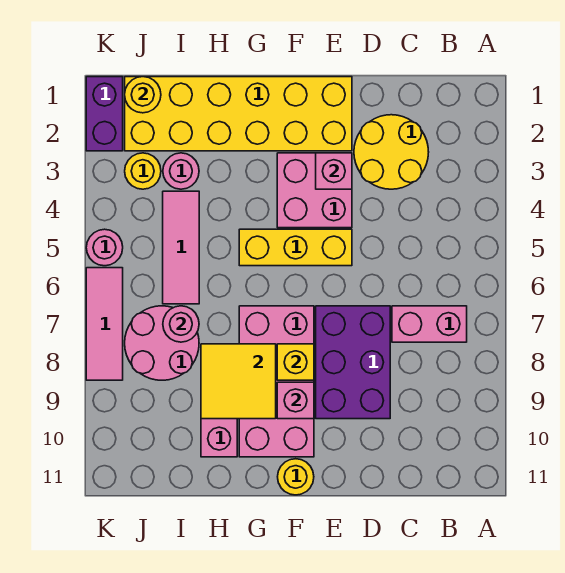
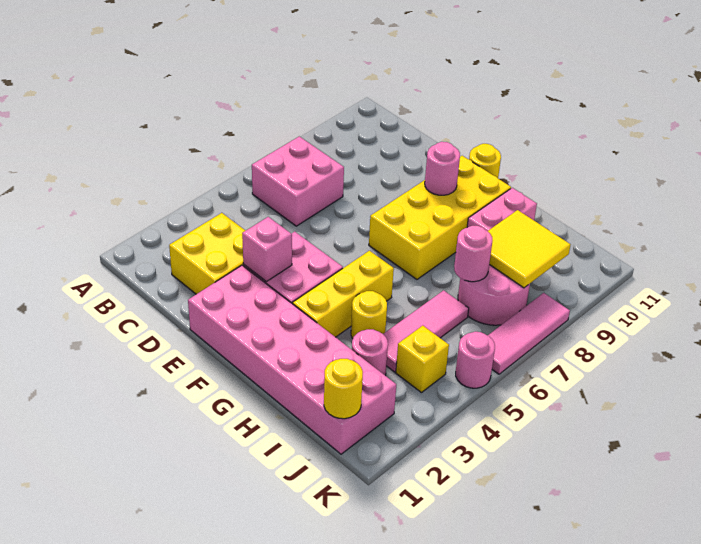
pink 1x2 brick [392,306,467,342] -> pink 2x2 brick [252,136,344,226]
yellow 2x2 round brick [354,115,429,189] -> yellow 2x2 brick [169,213,245,294]
purple 2x3 brick [316,306,390,419] -> none
yellow 2x6 brick [125,77,352,151] -> pink 2x6 brick [188,265,396,454]
yellow 1x3 brick [239,229,352,266] -> yellow 1x3 brick turned to [293,251,394,337]
pink 2x4 brick [239,306,314,457] -> yellow 2x4 brick [369,156,511,279]
yellow 1x1 brick [277,344,314,380] -> yellow 1x1 brick moved to [396,326,449,393]
pink 1x1 brick [277,382,314,419] -> pink 1x1 round brick [425,142,460,195]
yellow 2x2 tile [201,344,276,419] -> yellow 2x2 tile moved to [488,210,570,288]
yellow 1x1 round brick [125,153,161,189] -> yellow 1x1 round brick moved to [351,291,387,339]
purple 1x2 brick [86,77,123,151] -> none

